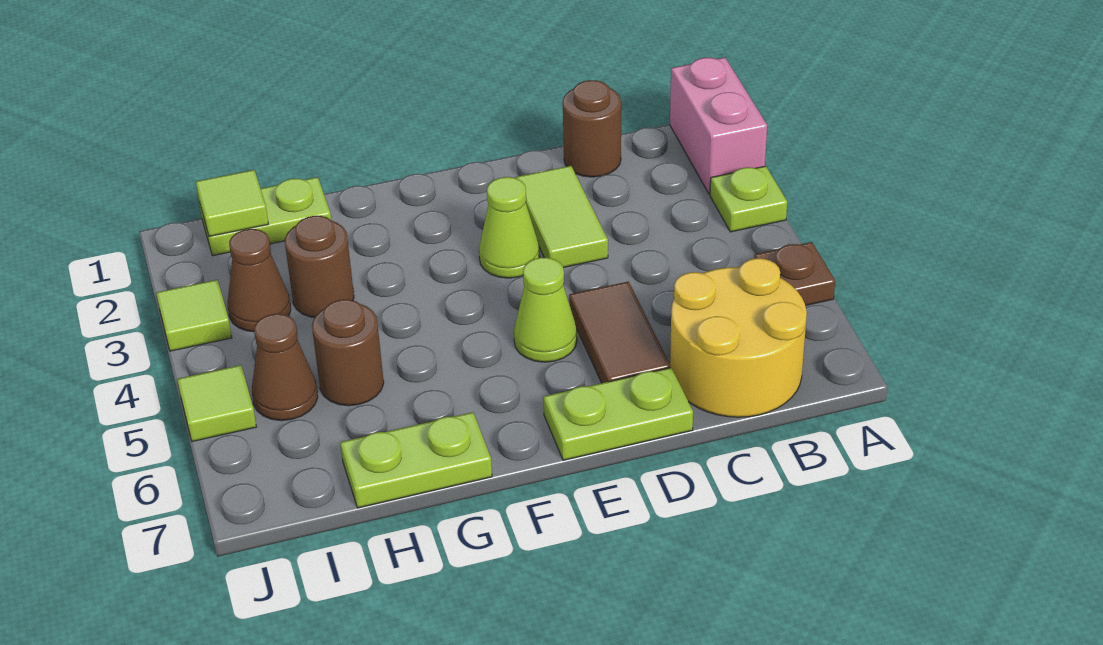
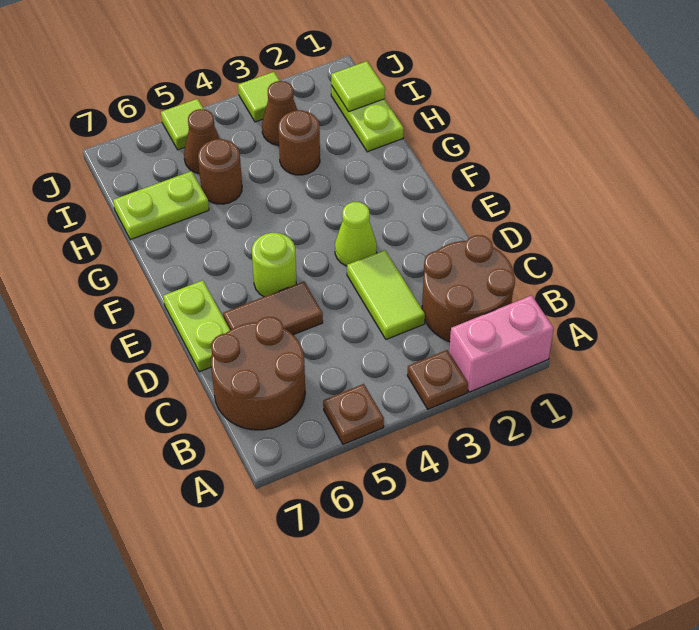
lime 1x1 plate [710,166,787,232] -> brown 1x1 plate [407,350,468,409]
yellow 2x2 round brick [670,258,807,417] -> brown 2x2 round brick [211,317,305,430]
brown 1x1 round brick [563,80,621,177] -> brown 2x2 round brick [422,235,515,342]
lime 1x2 tile [515,166,608,268] -> lime 1x2 tile turned to [347,250,425,339]
lime 1x1 cone [514,257,577,362] -> lime 1x1 round brick [252,233,296,297]
lime 1x2 plate [340,412,492,508] -> lime 1x2 plate turned to [113,171,209,240]

